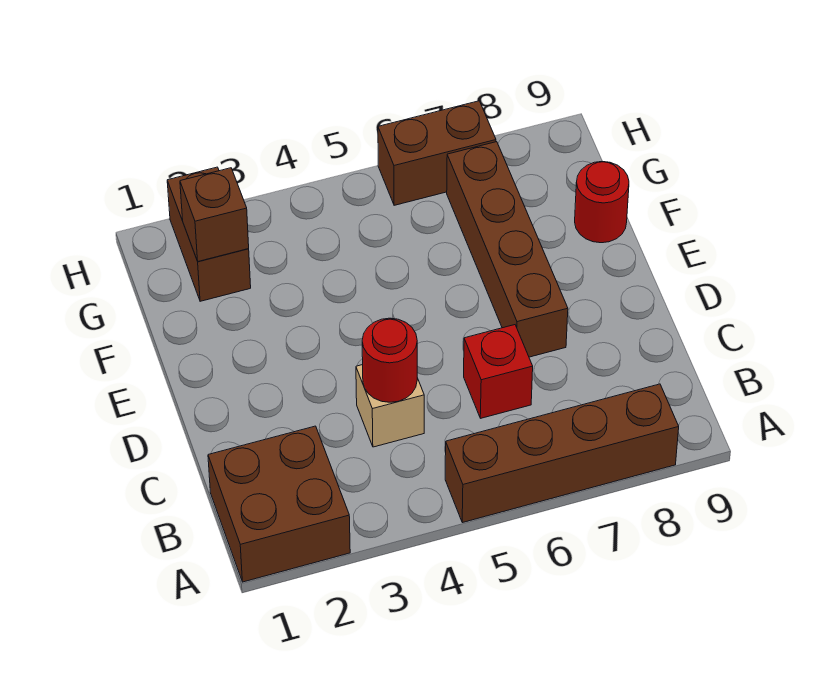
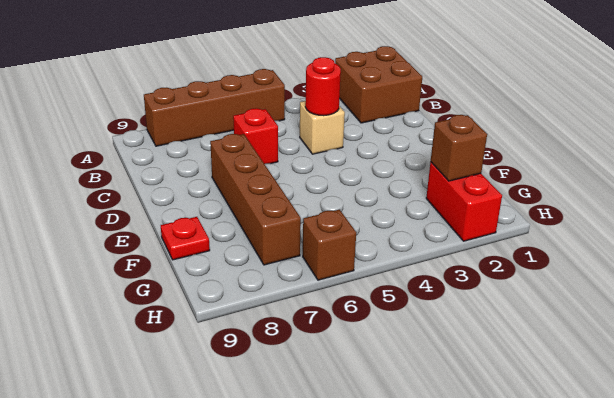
red 1x1 round brick [575,161,629,243] -> red 1x1 plate [161,217,210,260]
brown 1x2 brick [167,167,251,301] -> red 1x2 brick [426,162,502,241]
brown 1x2 brick [378,101,496,205] -> brown 1x1 brick [303,210,356,280]

